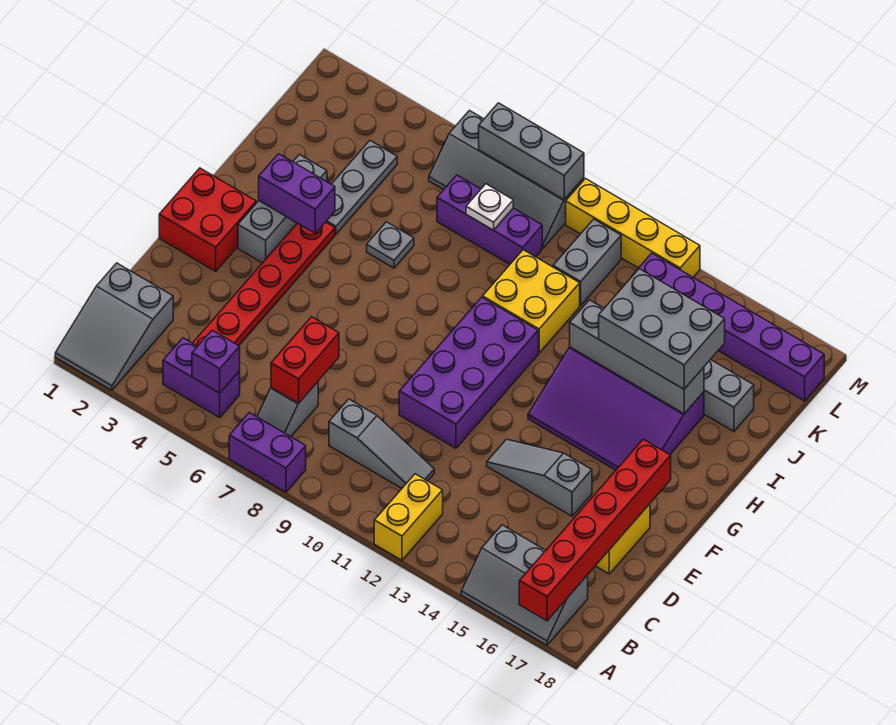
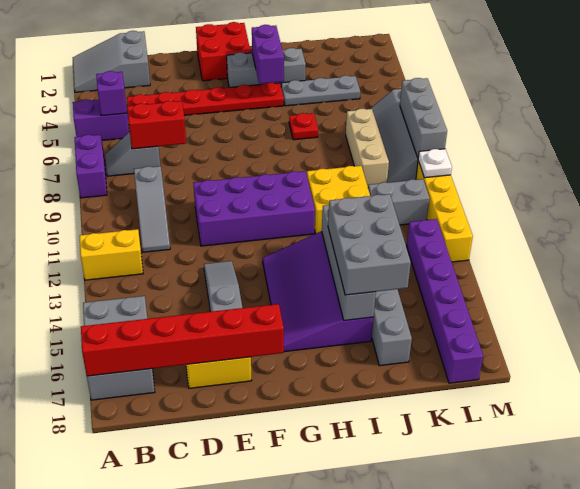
grey 2x3 slope [461,525,588,645] -> grey 2x3 brick [83,296,155,400]
purple 1x2 brick [163,338,240,417] -> purple 1x2 brick turned to [73,99,129,140]
grey 1x1 plate [367,222,414,268] -> red 1x1 plate [289,113,318,140]
purple 1x3 brick [437,175,542,264] -> tan 1x3 brick [346,109,389,186]
white 1x1 plate [466,184,513,230] -> white 1x1 plate moved to [418,149,452,178]

